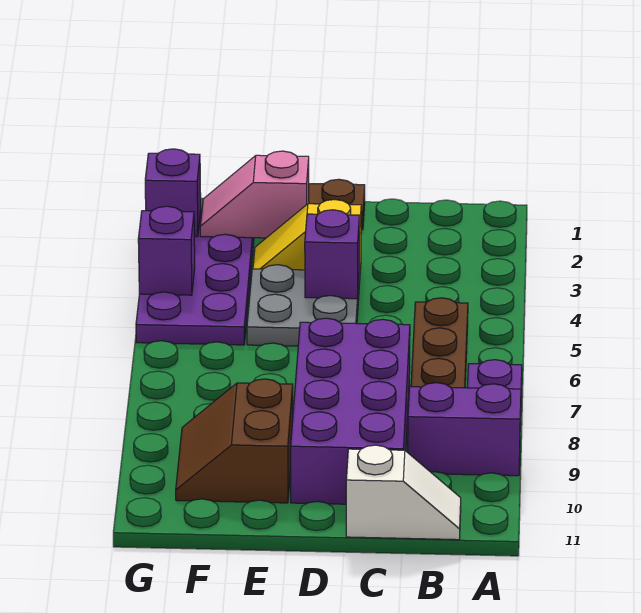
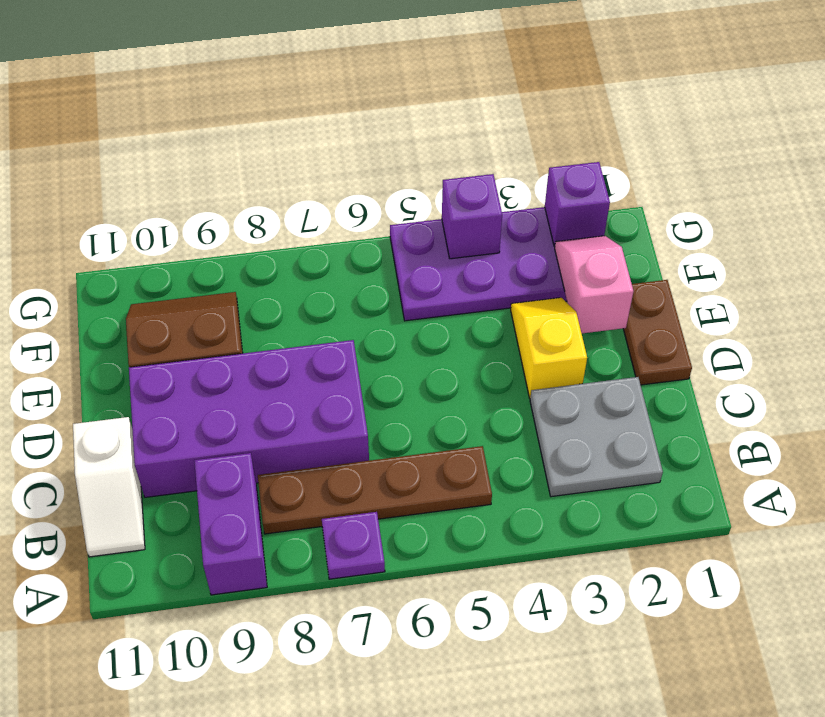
grey 2x2 plate [247,265,359,346] -> grey 2x2 plate moved to [530,377,663,497]
purple 1x1 brick [305,210,359,299] -> none

